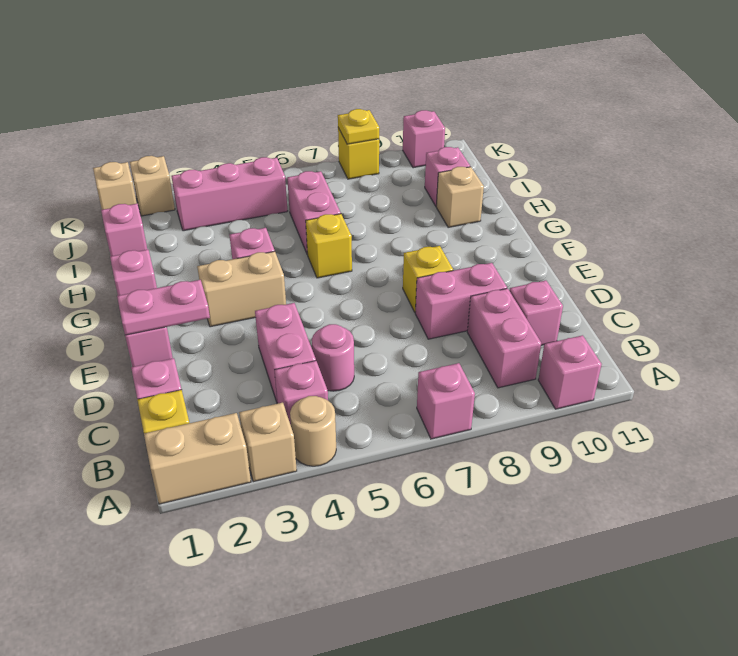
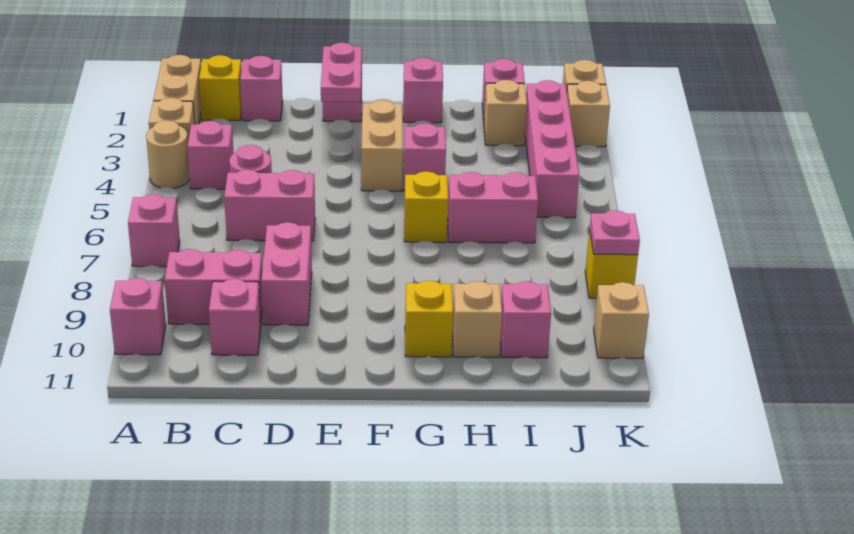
pink 1x2 brick [255,303,316,402] -> pink 1x2 brick moved to [224,170,315,241]
yellow 1x1 brick [403,246,453,312] -> yellow 1x1 brick moved to [405,281,453,357]
none -> tan 1x1 brick [484,80,527,146]
pink 1x3 brick [171,157,287,231] -> pink 1x4 brick [525,80,579,218]
yellow 1x1 plate [338,109,379,144] -> pink 1x1 plate [590,210,640,255]
pink 1x1 brick [403,110,445,168] -> tan 1x1 brick [594,282,649,358]

